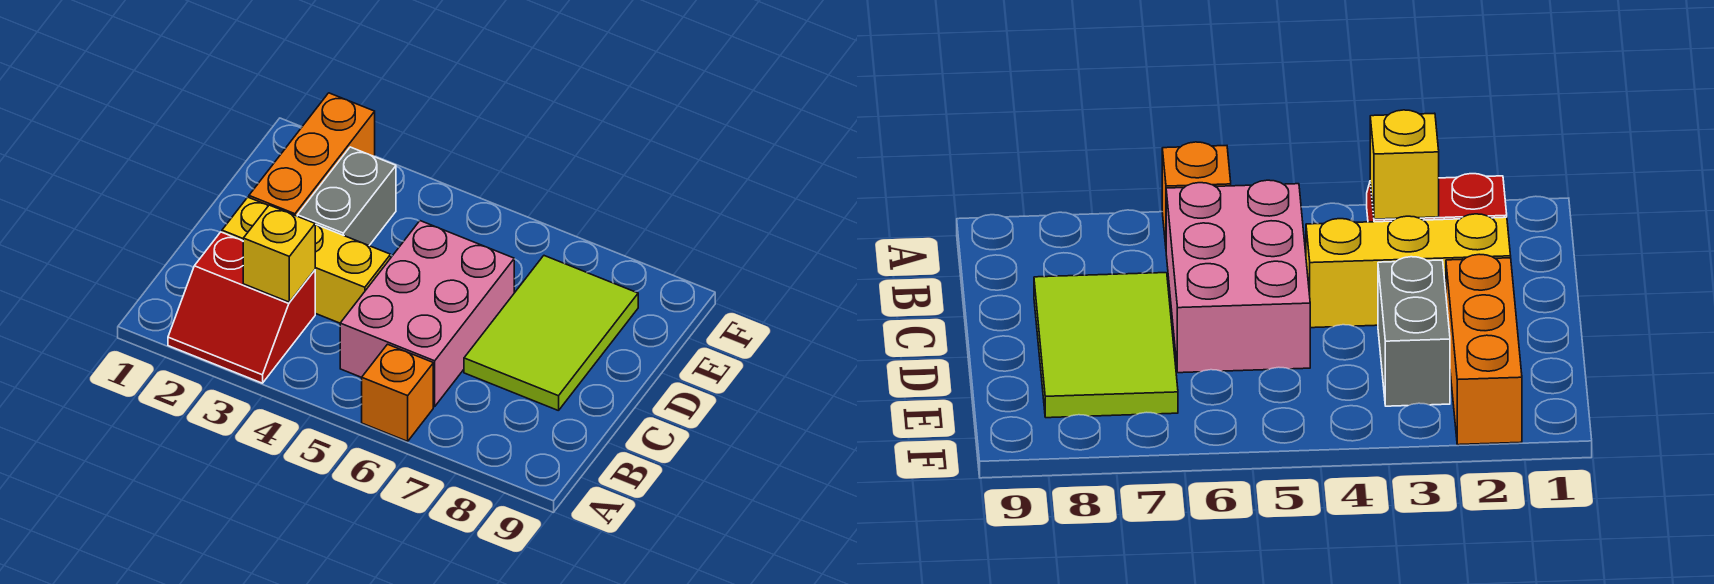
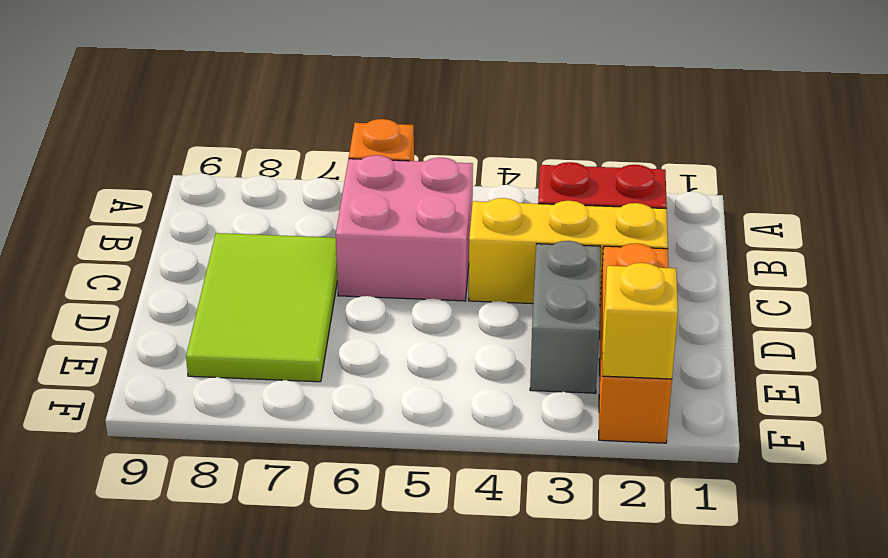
yellow 1x1 brick [243,205,315,302] -> yellow 1x1 brick moved to [603,263,678,379]
pink 2x3 brick [340,221,514,407] -> pink 2x2 brick [336,155,473,301]

